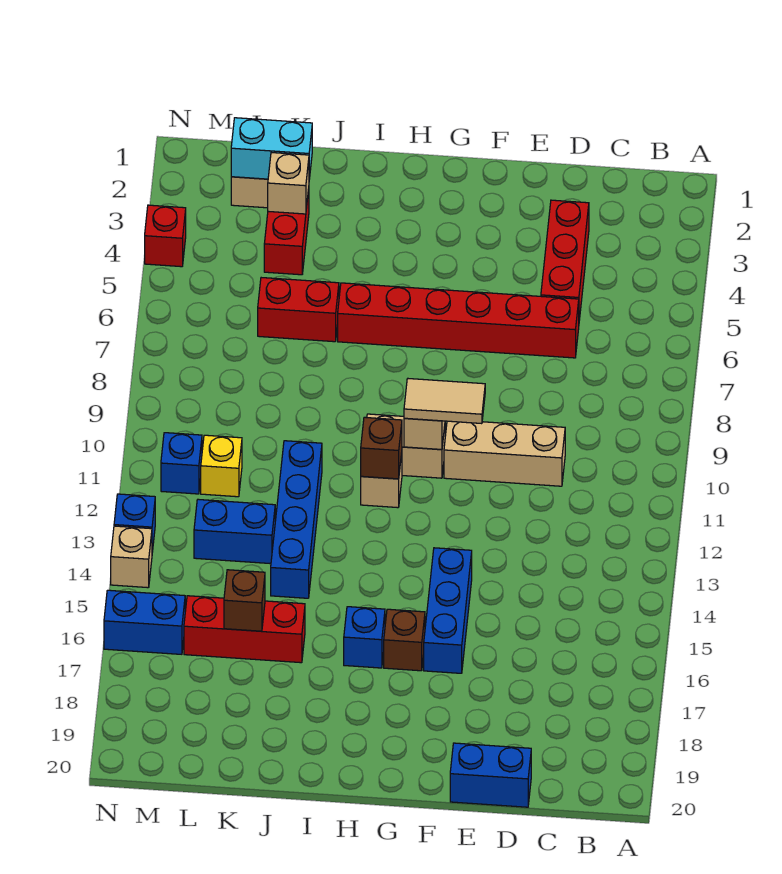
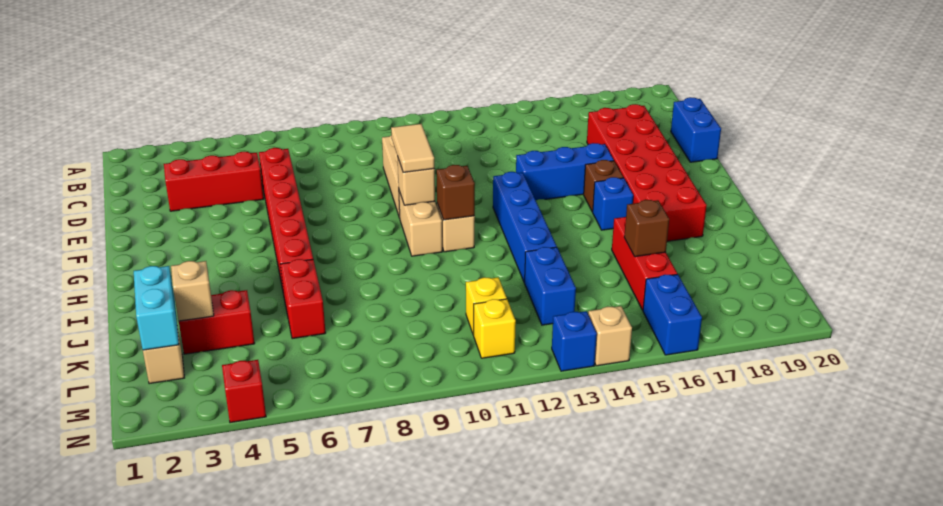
none -> red 2x6 brick [587,104,707,241]
blue 1x4 brick [271,441,322,598] -> blue 1x4 brick turned to [493,172,557,282]
blue 1x1 brick [161,433,202,494] -> yellow 1x1 brick [474,299,516,358]

